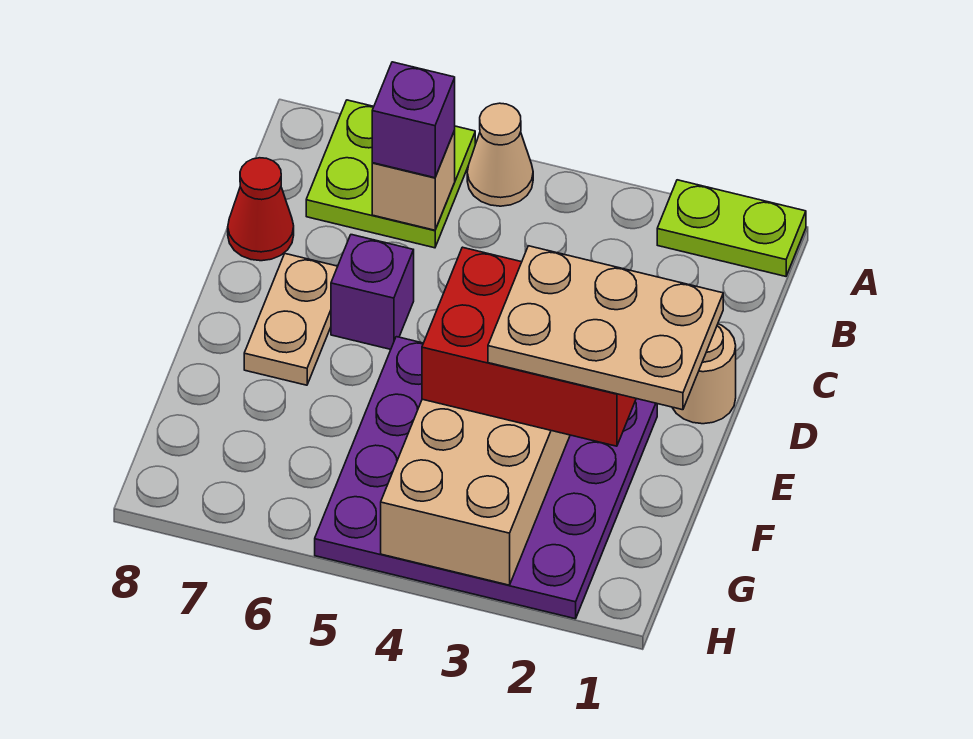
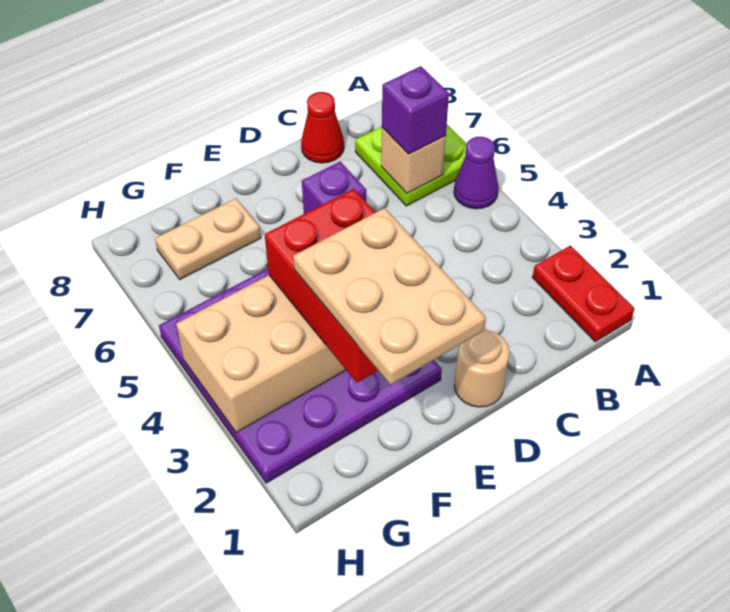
lime 1x2 plate [657,180,806,276] -> red 1x2 plate [532,245,635,341]
tan 1x1 cone [467,103,533,206] -> purple 1x1 cone [454,137,498,209]
tan 1x2 plate [244,254,338,385] -> tan 1x2 plate moved to [155,198,261,279]

